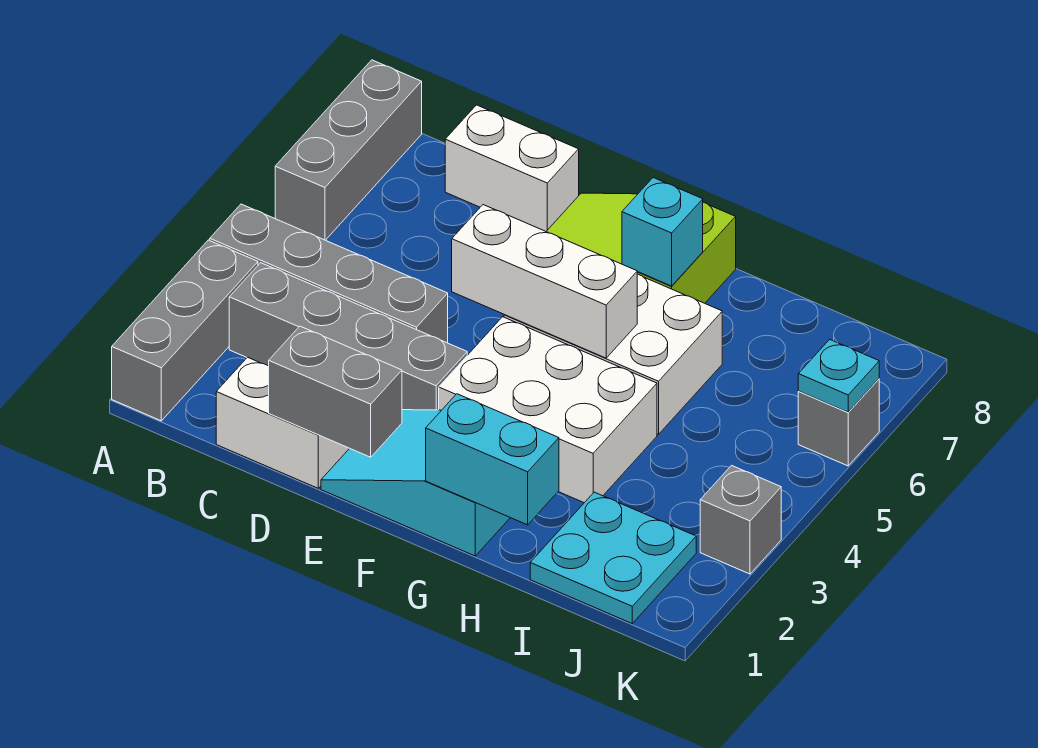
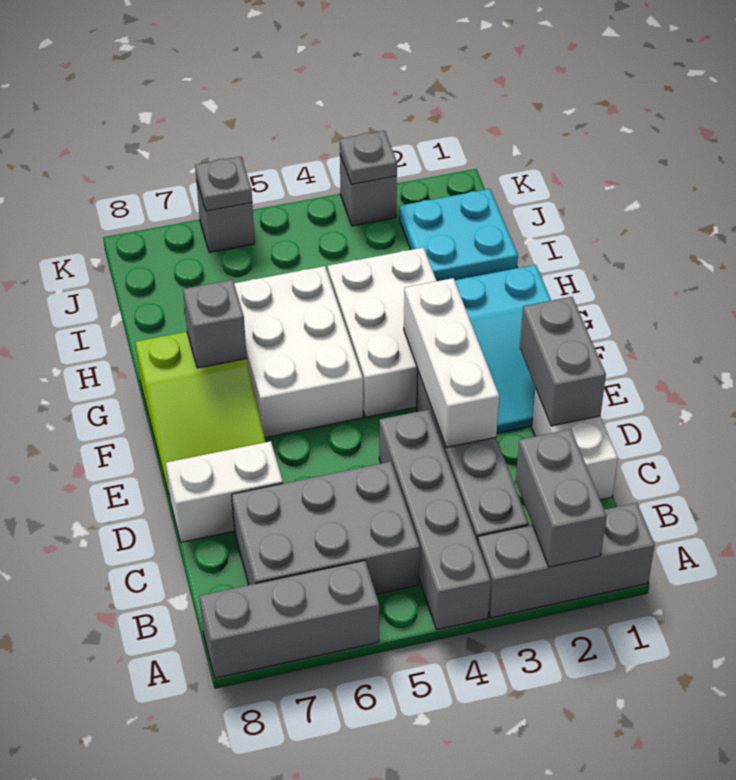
none -> grey 1x2 brick [516,429,606,567]
none -> grey 2x3 brick [232,462,420,594]
white 1x2 brick [445,105,579,231] -> white 1x2 brick turned to [166,441,283,542]
white 1x3 brick [452,205,637,358] -> white 1x3 brick moved to [404,278,499,448]
cyan 1x2 brick [426,394,559,525] -> none
cyan 1x1 brick [622,178,703,286] -> grey 1x1 brick [183,280,247,368]
none -> grey 1x1 plate [340,131,397,184]
cyan 1x1 plate [798,339,879,412] -> grey 1x1 plate [195,157,252,211]

